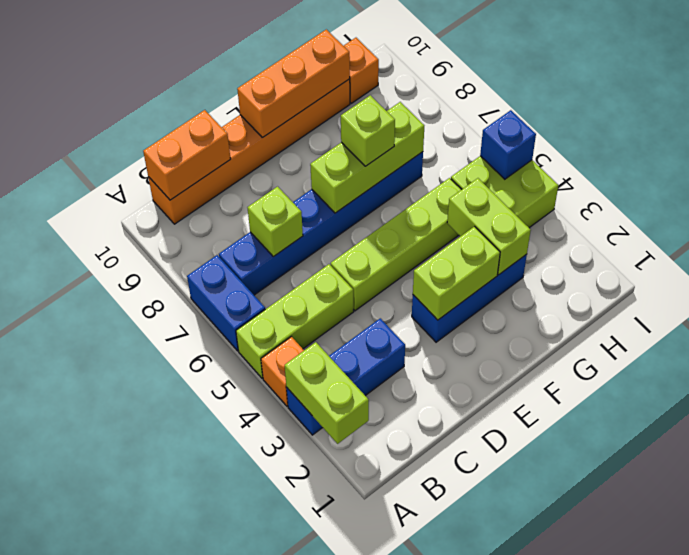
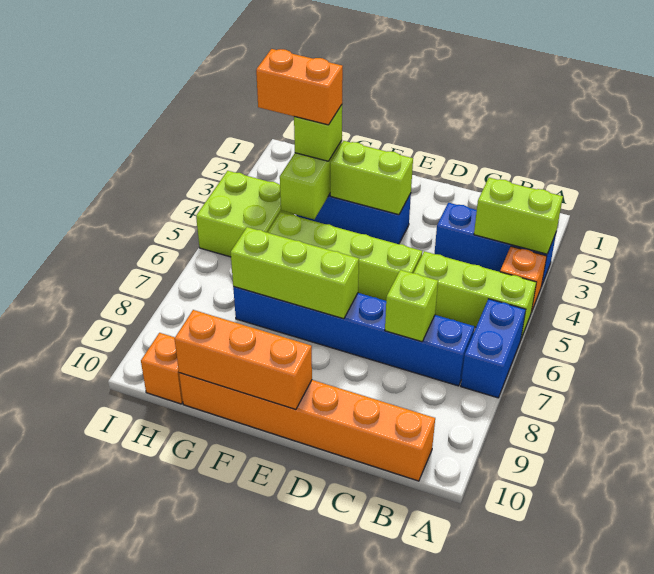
lime 1x2 brick [285,342,369,444] -> lime 1x2 brick turned to [474,178,563,254]
orange 1x2 brick [143,110,231,200] -> orange 1x2 brick moved to [256,49,343,125]
lime 1x1 brick [341,95,395,166] -> lime 1x1 brick moved to [294,105,342,161]
blue 1x1 brick [480,110,536,179] -> none

